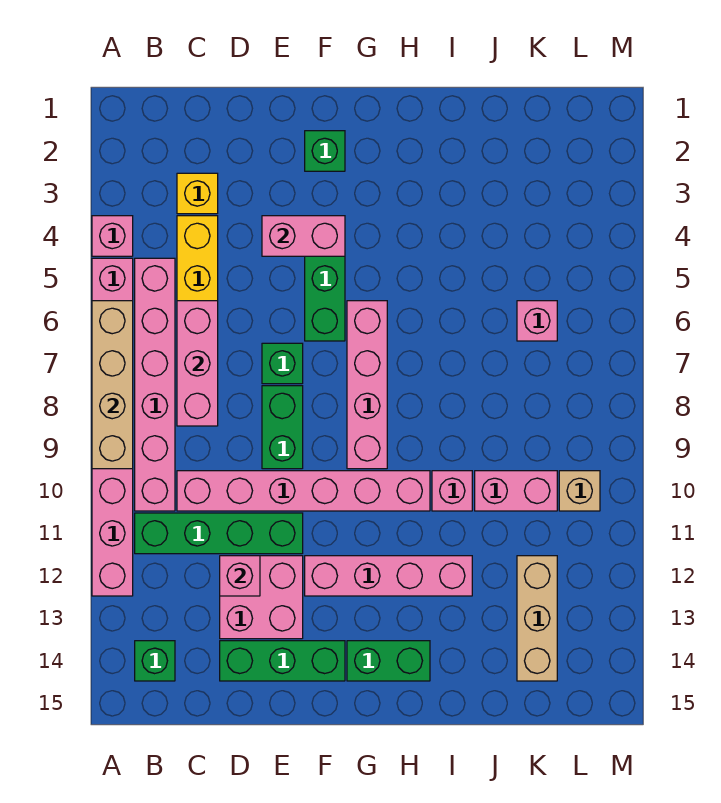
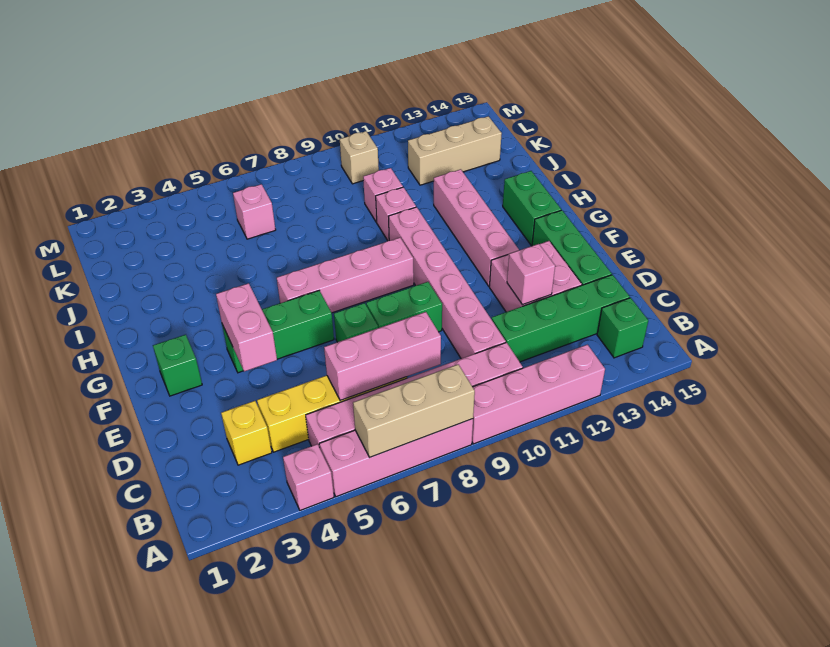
tan 1x4 brick [92,301,133,469] -> tan 1x3 brick [353,365,475,457]
green 1x4 brick [135,513,303,554] -> green 1x4 brick turned to [492,275,630,362]
pink 1x2 brick [475,471,557,511] -> pink 1x1 brick [363,168,403,222]

